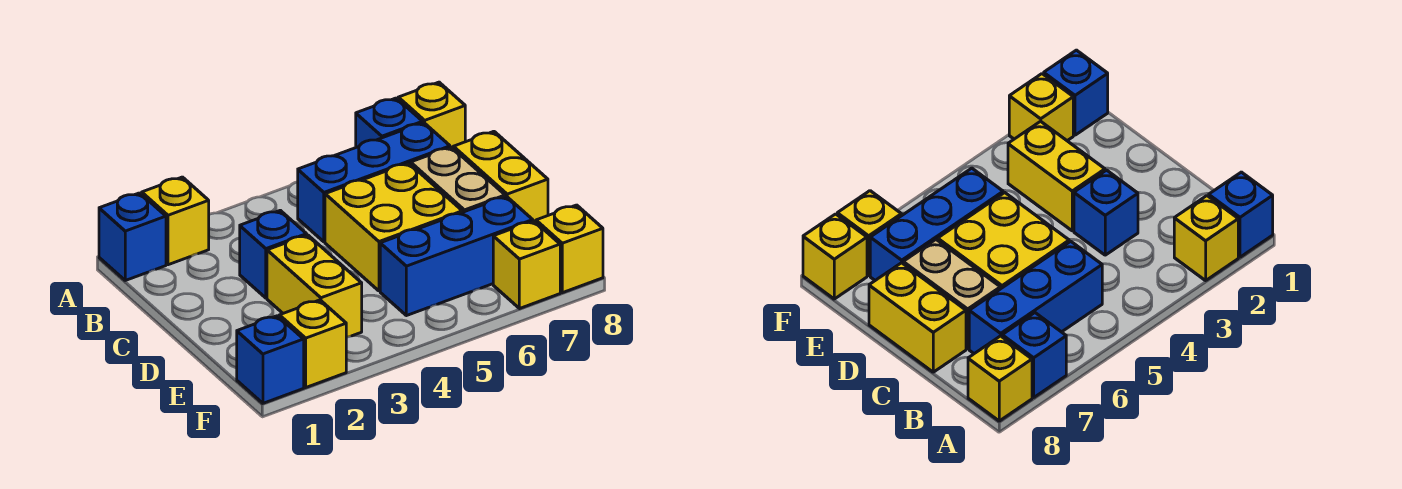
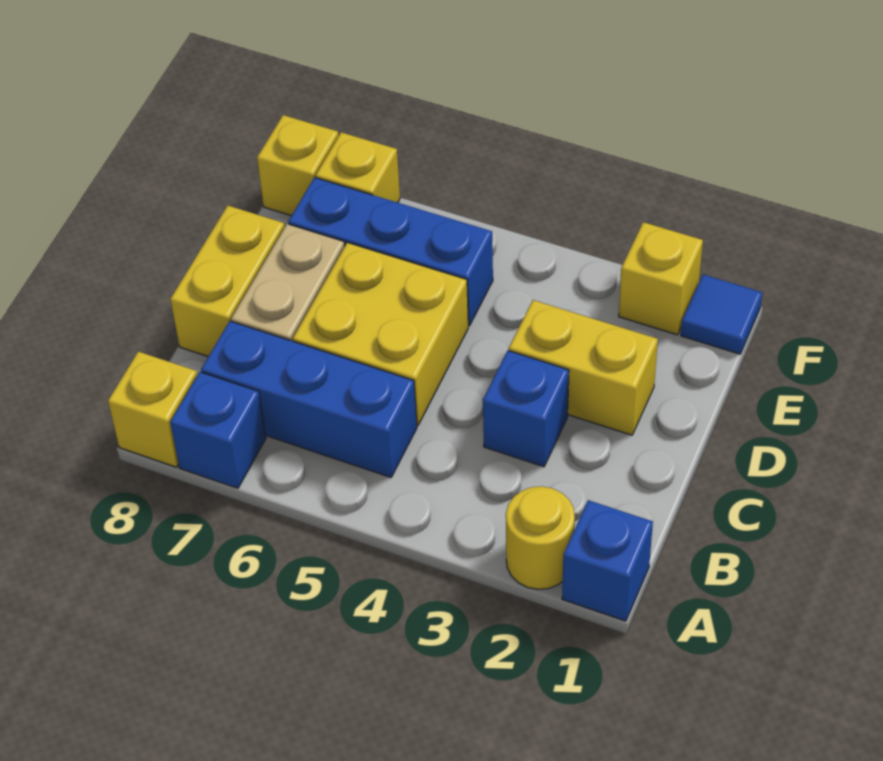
yellow 1x1 brick [142,177,209,265] -> yellow 1x1 round brick [506,486,575,589]
yellow 1x2 brick [267,235,362,337] -> yellow 1x2 brick turned to [509,300,658,435]
blue 1x1 brick [237,316,304,403] -> blue 1x1 tile [681,275,762,354]

